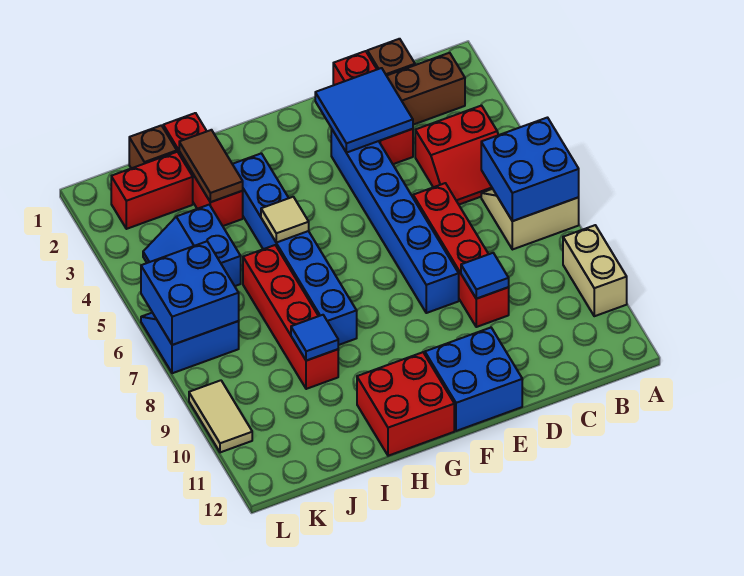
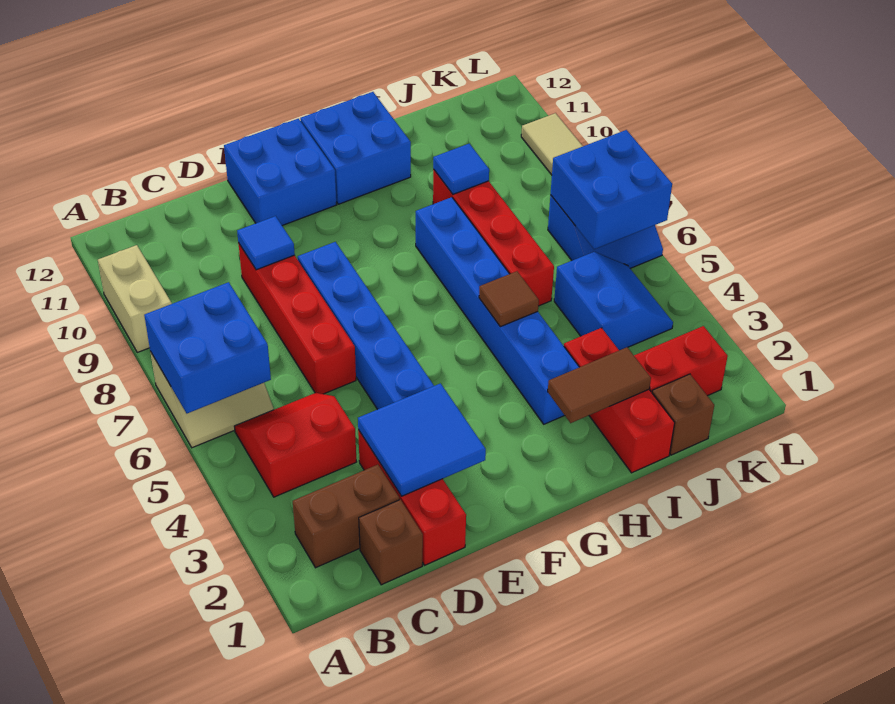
red 2x2 brick [357,352,454,456] -> blue 2x2 brick [300,92,411,204]
tan 1x1 tile [261,197,309,243] -> brown 1x1 tile [479,271,539,327]
brown 1x2 tile [179,130,243,202] -> brown 1x2 tile turned to [548,347,651,423]

